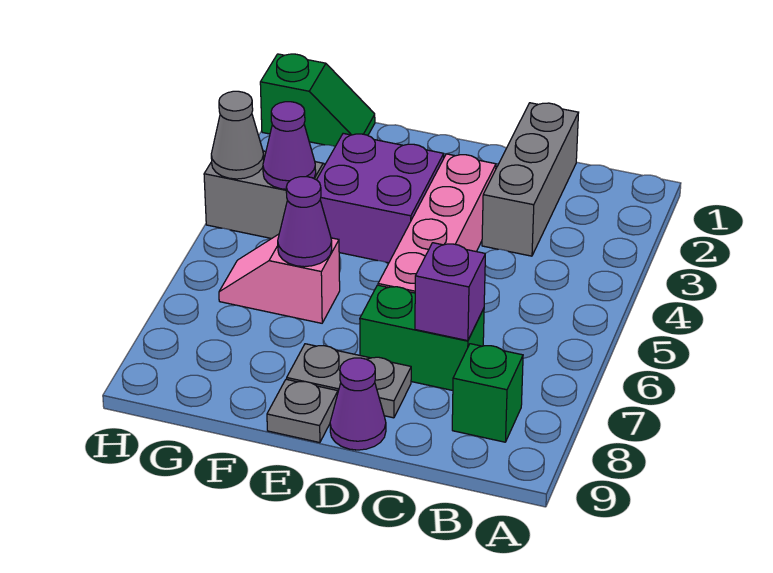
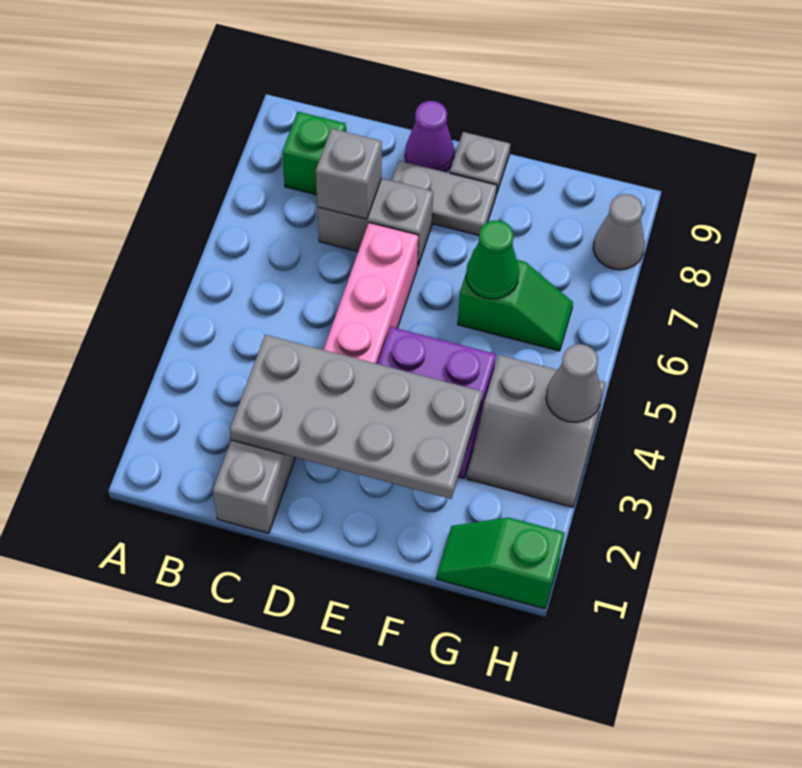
none -> grey 2x4 plate [230,335,482,499]
green 1x2 brick [360,285,484,390] -> grey 1x2 brick [317,178,433,267]
purple 1x1 brick [415,243,485,341] -> grey 1x1 brick [316,129,382,219]
pink 1x2 slope [219,234,340,323] -> green 1x2 slope [458,249,573,351]
purple 1x1 cone [278,177,332,267] -> green 1x1 cone [466,220,519,299]
purple 1x1 cone [263,102,316,189] -> none
none -> grey 1x1 cone [593,194,645,270]

